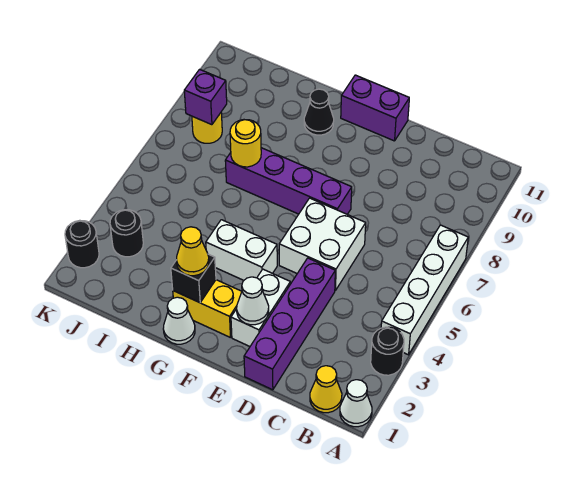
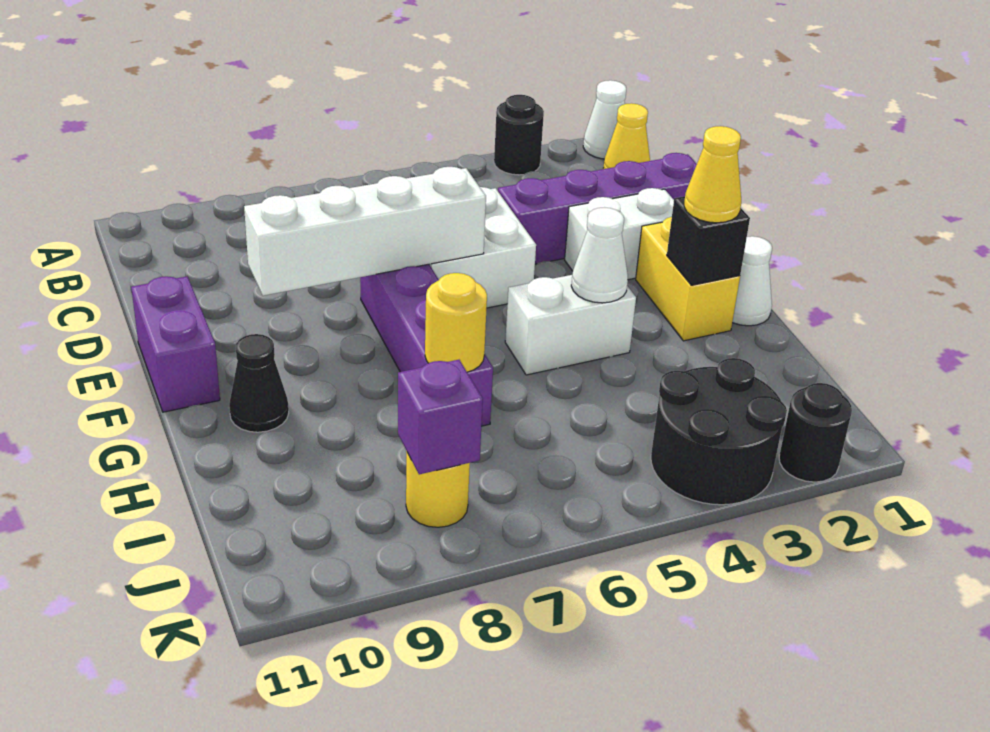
white 1x4 brick [381,225,468,355] -> white 1x4 brick moved to [244,167,486,296]
white 1x1 cone [237,277,269,325] -> white 1x1 cone moved to [571,208,628,303]
white 1x2 brick [206,220,277,280] -> white 1x2 brick turned to [505,275,636,375]
black 1x1 round brick [110,210,143,257] -> black 2x2 round brick [651,358,787,505]

